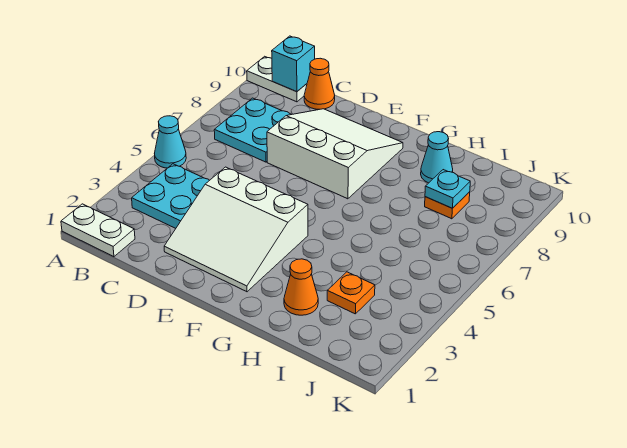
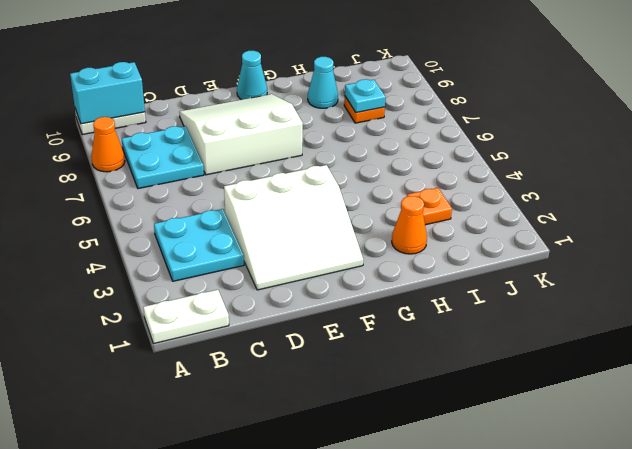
cyan 1x1 cone [154,116,186,168] -> cyan 1x1 cone moved to [237,51,267,100]
cyan 1x1 brick [272,36,315,92] -> cyan 1x2 brick [70,62,145,124]
orange 1x1 cone [304,58,335,109] -> orange 1x1 cone moved to [91,117,125,172]

